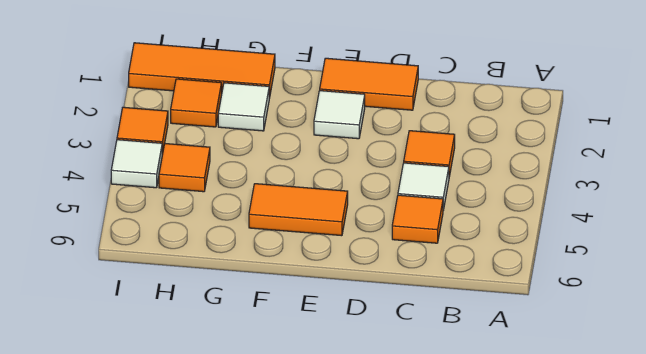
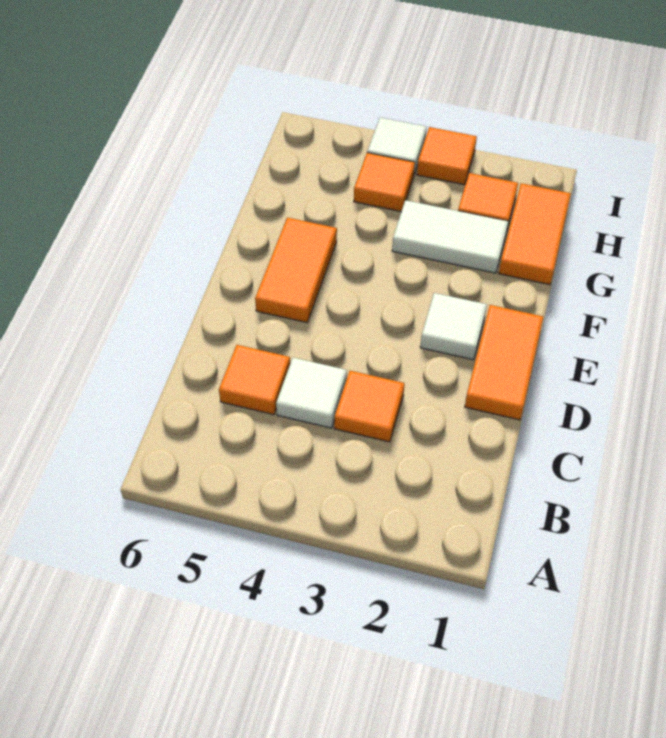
orange 1x3 tile [129,43,275,98] -> orange 1x2 tile [499,183,571,285]
white 1x1 tile [218,83,269,131] -> white 1x2 tile [392,200,508,273]

